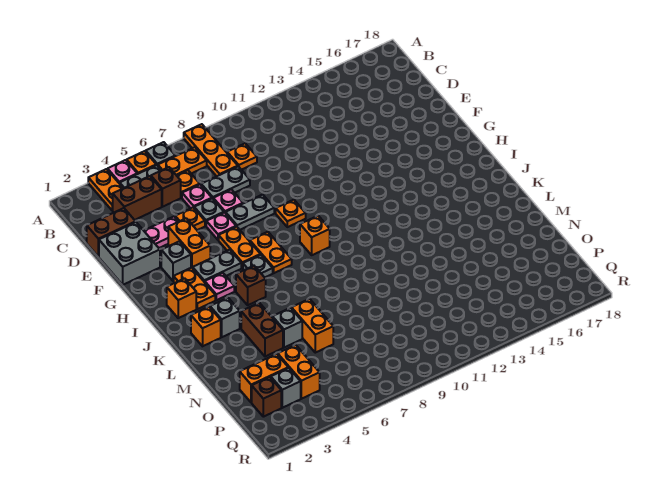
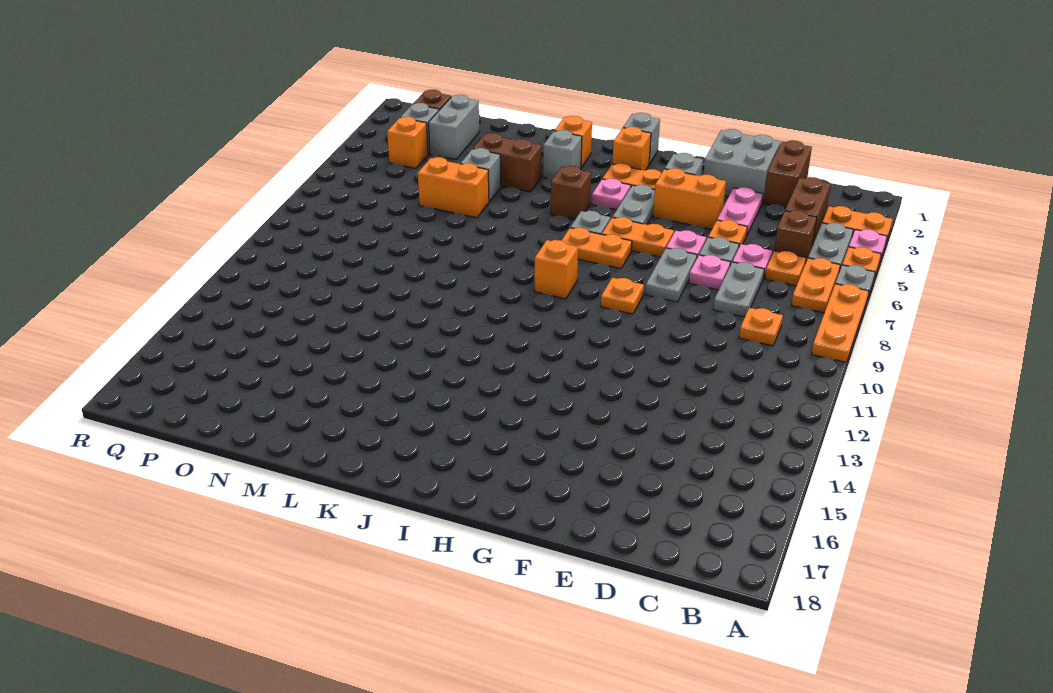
orange 1x3 plate [184,124,238,176] -> orange 1x3 plate turned to [812,284,869,362]
none -> grey 1x1 brick [623,113,660,164]
orange 1x2 brick [240,354,288,403] -> grey 1x2 brick [428,95,479,159]
orange 1x2 brick [278,345,320,399] -> orange 1x1 brick [387,117,428,168]

